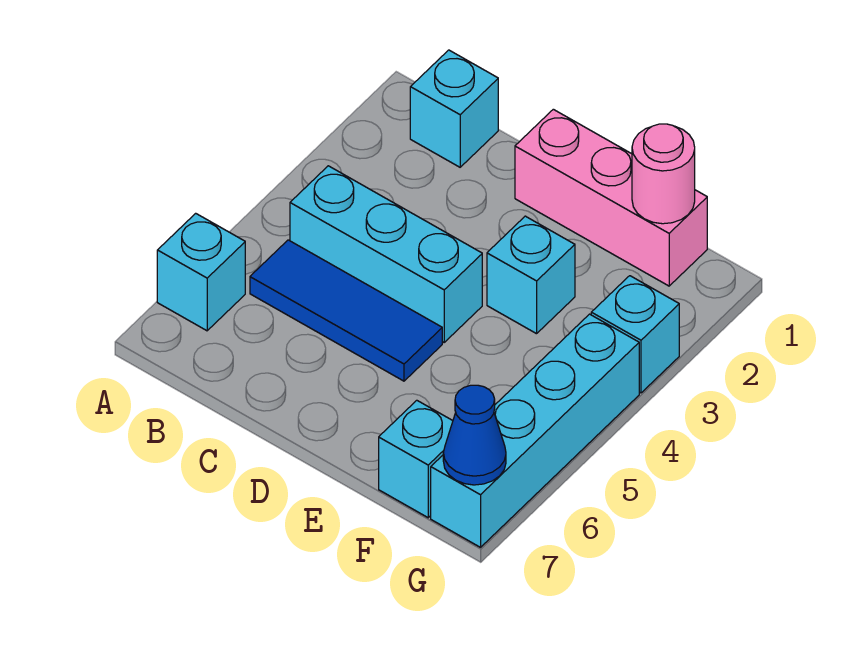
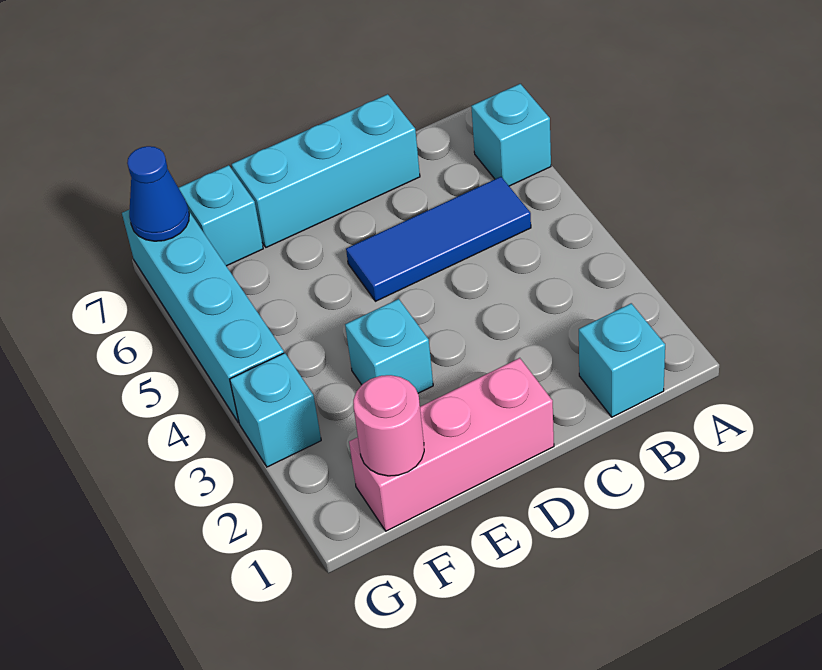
cyan 1x3 brick [290,166,482,342] -> cyan 1x3 brick moved to [232,94,420,247]

